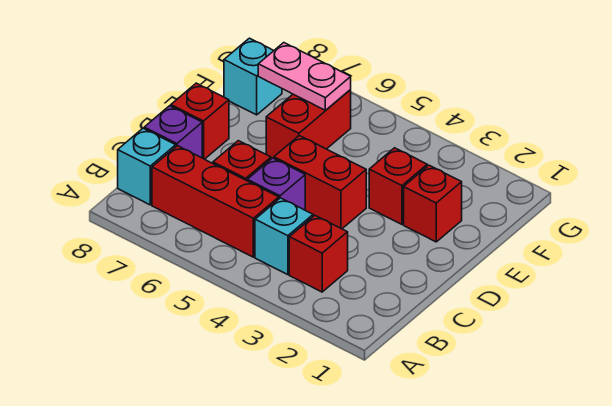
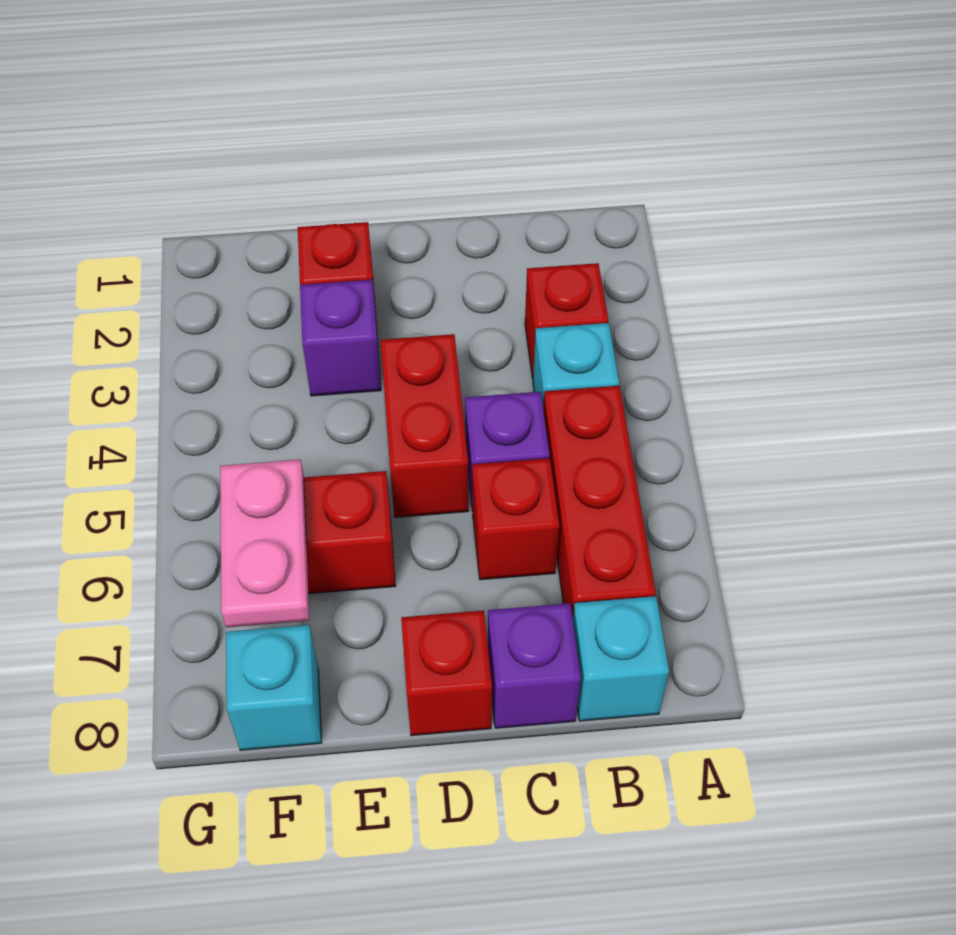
red 1x1 brick [369,148,427,224] -> purple 1x1 brick [300,280,381,396]

